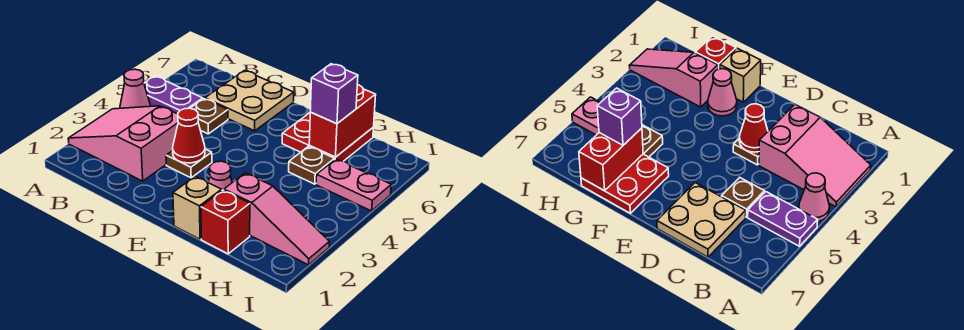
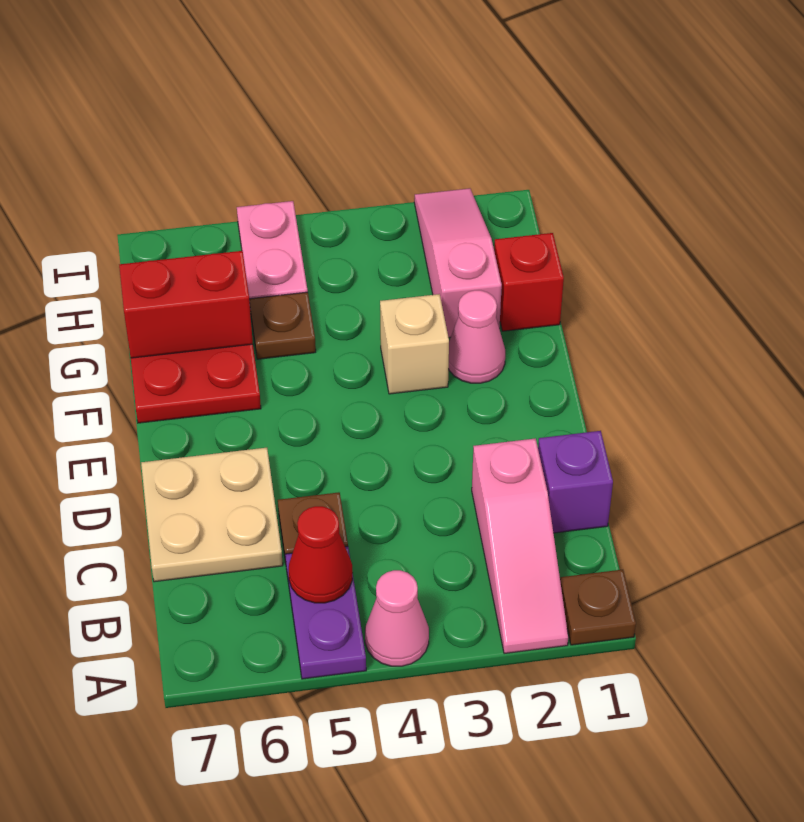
pink 2x3 slope [68,106,178,181] -> pink 1x3 slope [472,438,568,654]
brown 1x1 plate [166,149,212,178] -> brown 1x1 plate moved to [560,570,636,645]
red 1x1 cone [173,108,205,163] -> red 1x1 cone moved to [289,506,353,603]
tan 1x1 brick [173,176,222,239] -> tan 1x1 brick moved to [380,294,449,394]
purple 1x1 brick [310,64,358,124] -> purple 1x1 brick moved to [538,431,613,533]

